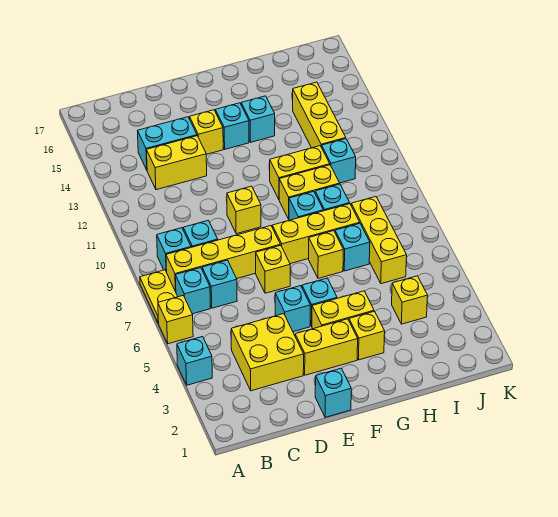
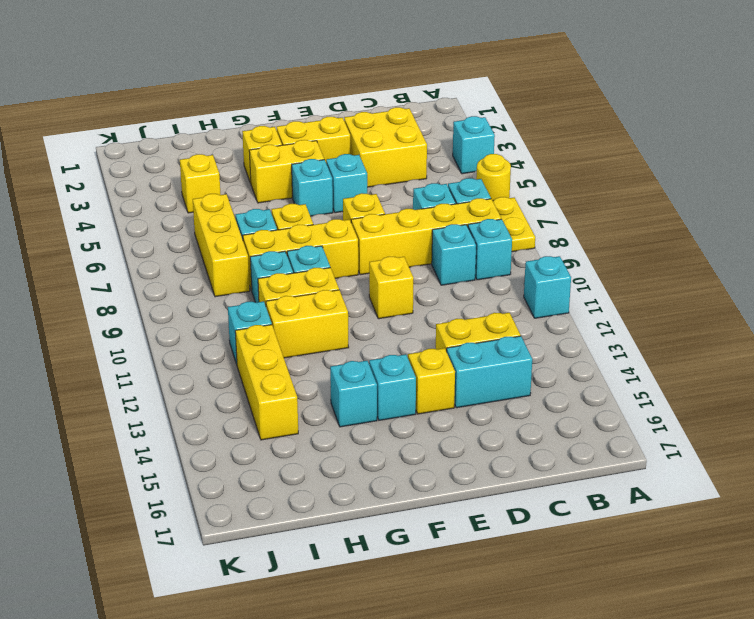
yellow 1x1 brick [158,296,193,344] -> yellow 1x1 round brick [476,154,511,201]
cyan 1x1 brick [315,368,351,417] -> cyan 1x1 brick moved to [524,256,571,318]

